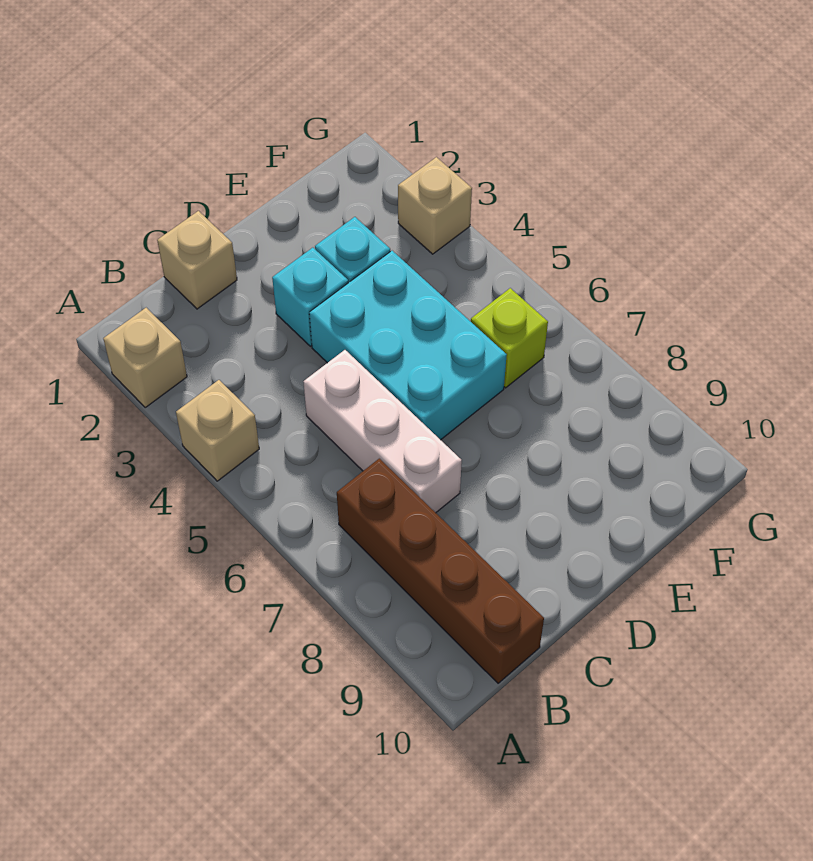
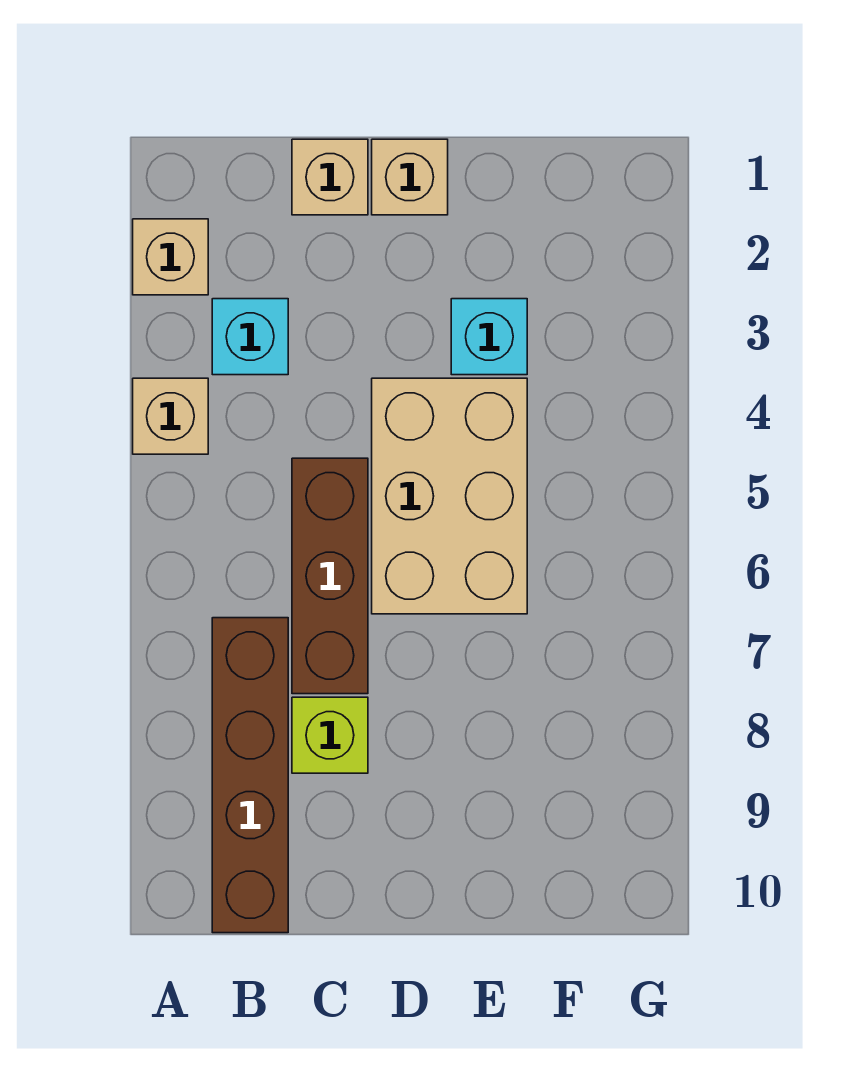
white 1x3 brick [303,350,462,513] -> brown 1x3 brick [292,458,368,694]
cyan 1x1 brick [272,248,348,346] -> cyan 1x1 brick moved to [212,299,288,375]
cyan 2x3 brick [309,251,507,440] -> tan 2x3 brick [372,378,527,614]
lime 1x1 brick [471,288,548,388] -> lime 1x1 brick moved to [292,697,368,773]
tan 1x1 brick [398,157,472,254] -> tan 1x1 brick moved to [372,139,448,215]

